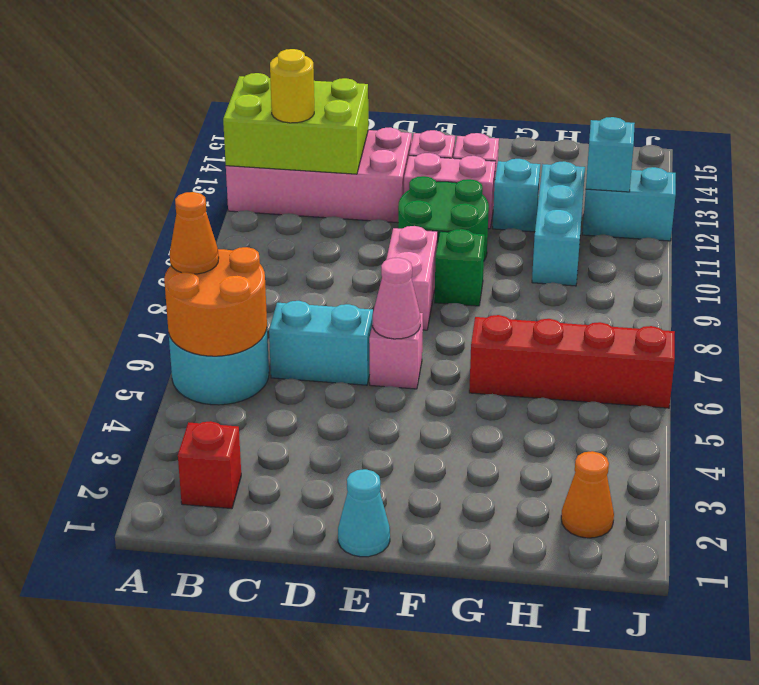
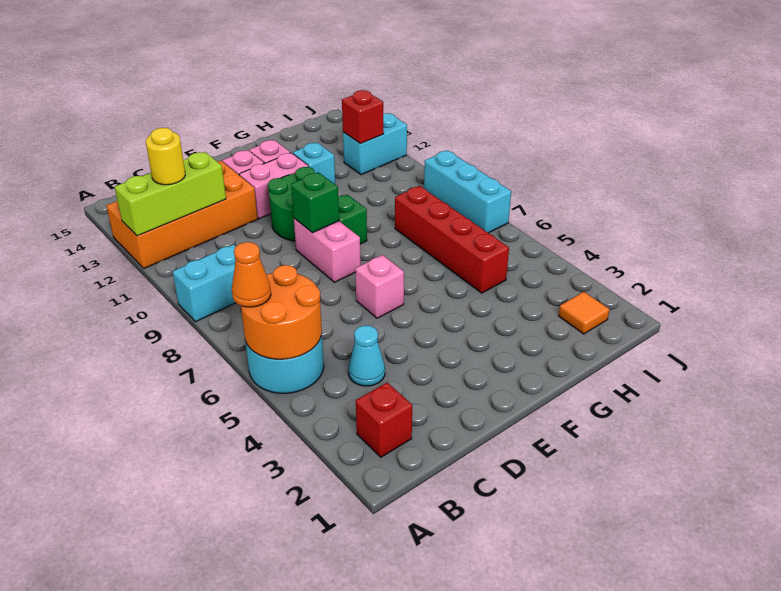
pink 2x4 brick [226,128,412,223] -> orange 2x4 brick [106,161,258,268]
lime 2x3 brick [223,73,368,174] -> lime 1x3 brick [115,152,226,236]
cyan 1x2 brick [269,301,373,385] -> cyan 1x2 brick moved to [173,245,236,322]
cyan 1x1 cone [338,469,390,557] -> cyan 1x1 cone moved to [348,325,385,386]
pink 1x1 cone [373,258,420,339] -> none
none -> green 1x1 brick [291,172,339,233]
red 1x4 brick [469,315,675,408] -> red 1x4 brick turned to [395,186,509,293]
cyan 1x3 brick [532,161,585,286] -> cyan 1x3 brick moved to [424,150,511,233]
orange 1x1 cone [561,451,614,538] -> orange 1x1 tile [559,292,610,334]
cyan 1x1 brick [586,117,635,192] -> red 1x1 brick [342,90,384,144]

